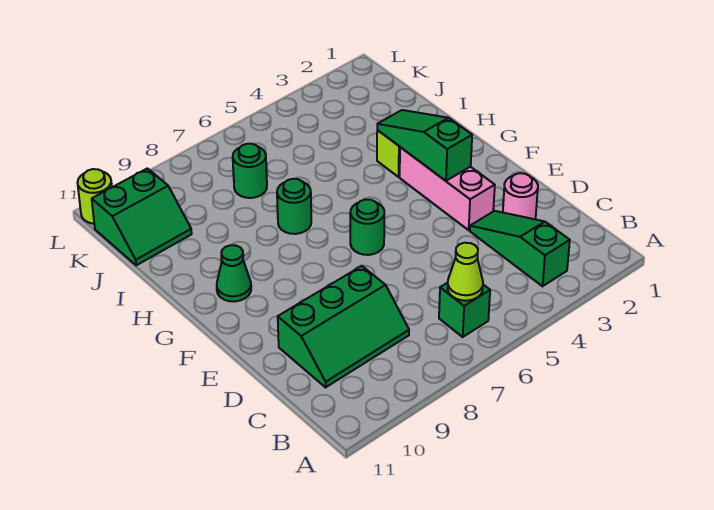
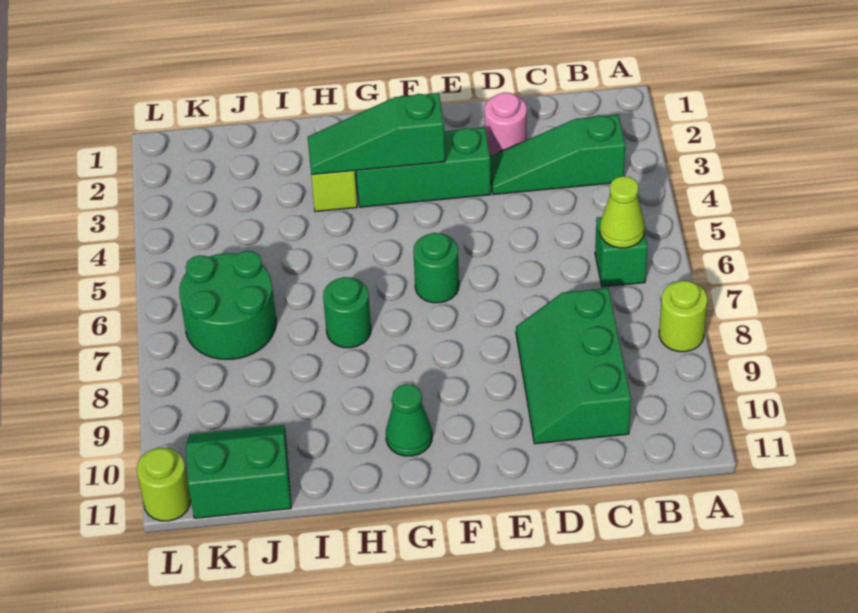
none -> lime 1x1 round brick [659,281,707,352]
green 2x3 slope [278,266,409,387] -> green 2x3 slope turned to [516,288,631,444]
pink 1x3 brick [400,147,495,230] -> green 1x3 brick [355,127,491,207]
green 1x1 round brick [233,144,267,198] -> green 2x2 round brick [179,251,276,360]
green 2x2 slope [92,168,192,265] -> green 2x2 slope turned to [186,425,291,518]

